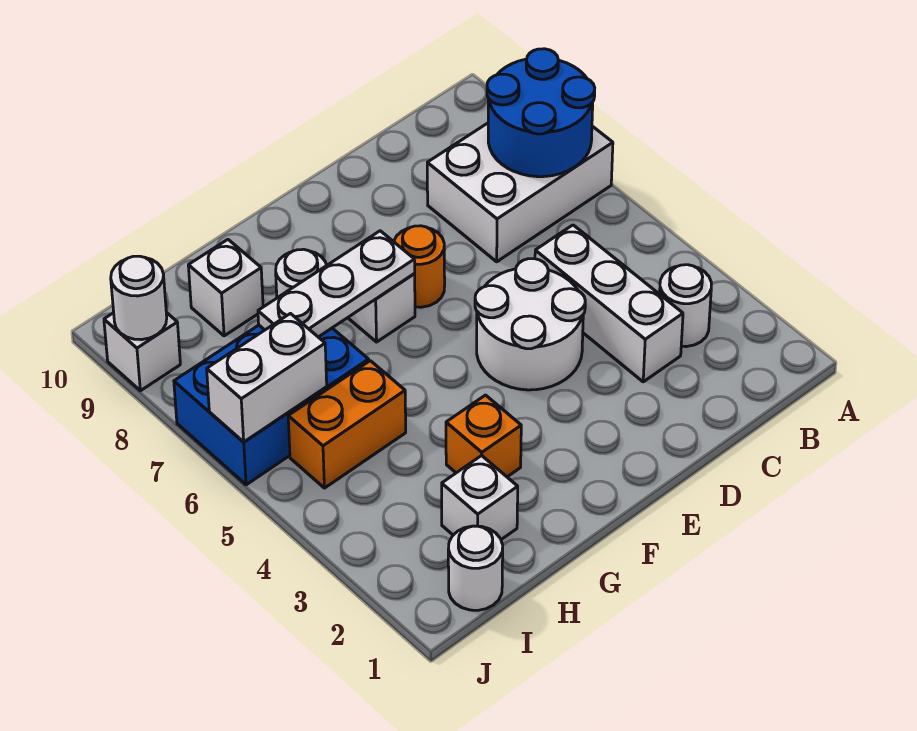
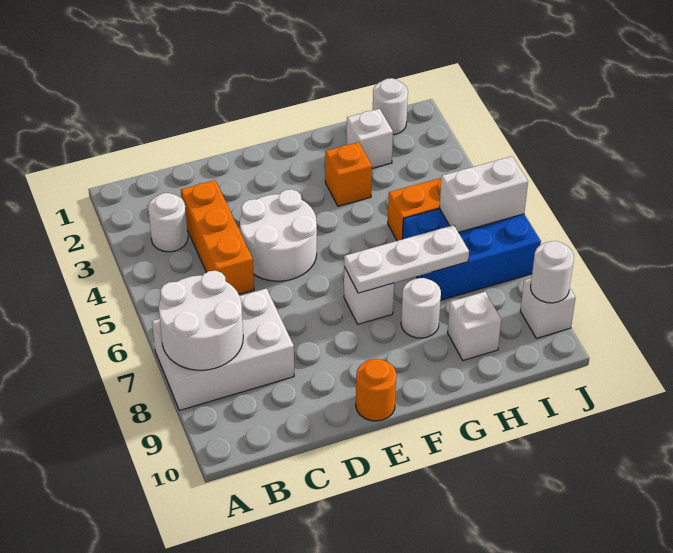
blue 2x2 round brick [487,49,595,177] -> white 2x2 round brick [159,271,243,370]
white 1x3 brick [535,225,683,382] -> orange 1x3 brick [181,180,254,294]
orange 1x1 round brick [394,226,445,307] -> orange 1x1 round brick moved to [356,359,396,421]

